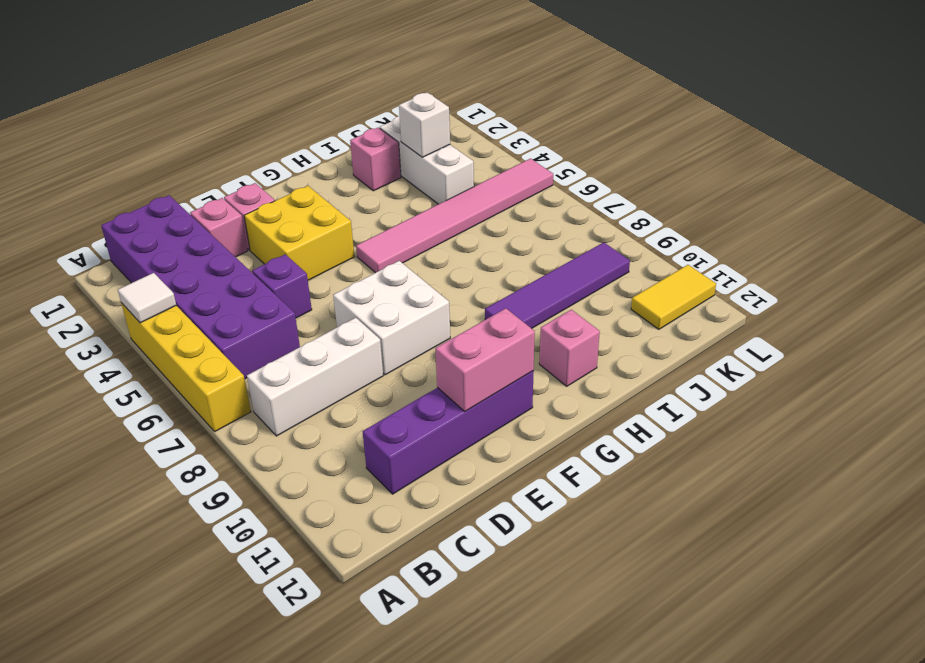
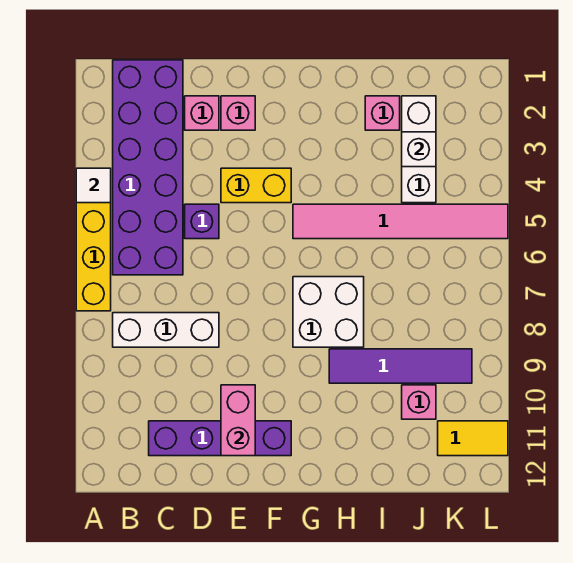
yellow 2x2 brick [244,186,354,280] -> yellow 1x2 brick [221,168,291,203]
white 2x2 brick [333,261,450,375] -> white 2x2 brick moved to [293,277,364,347]
pink 1x2 brick [435,308,535,411] -> pink 1x2 brick turned to [221,385,255,456]
pink 1x1 brick [539,310,600,386] -> pink 1x1 brick moved to [402,385,436,419]

